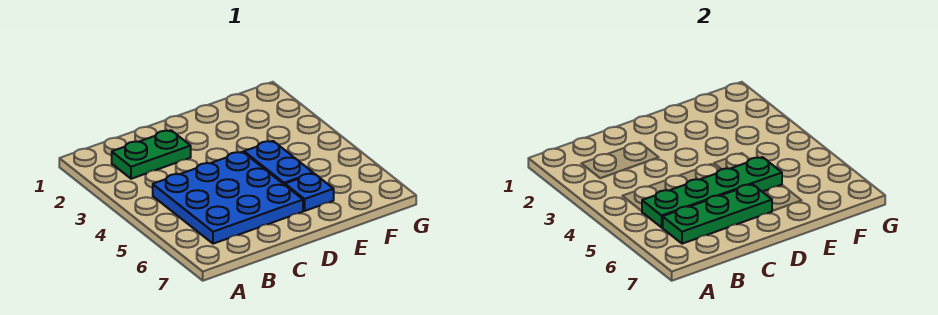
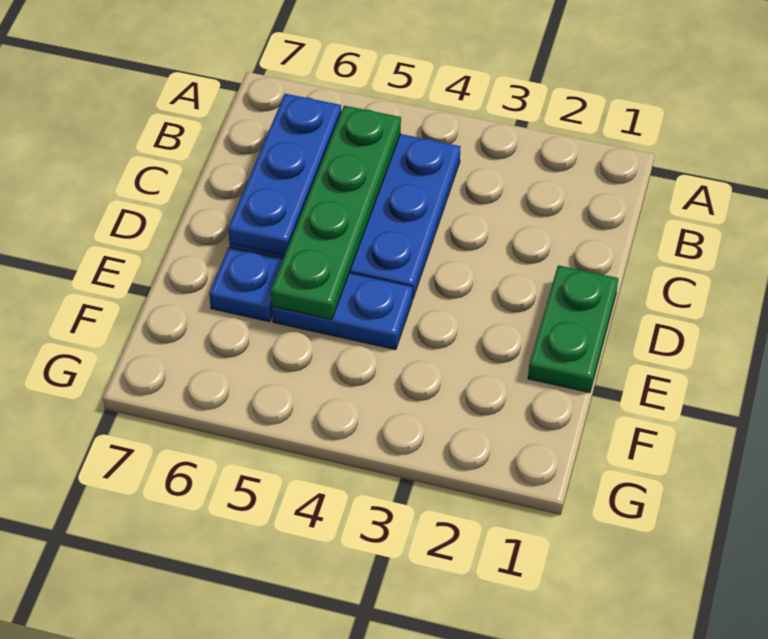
green 1x2 plate [112,130,191,179] -> green 1x2 plate moved to [528,265,618,393]
green 1x3 plate [663,184,772,244] -> blue 1x3 plate [228,94,341,256]

